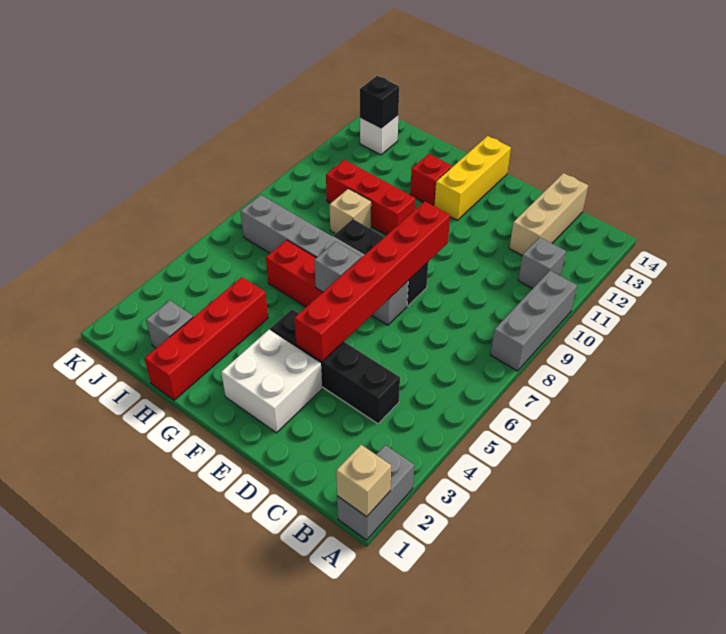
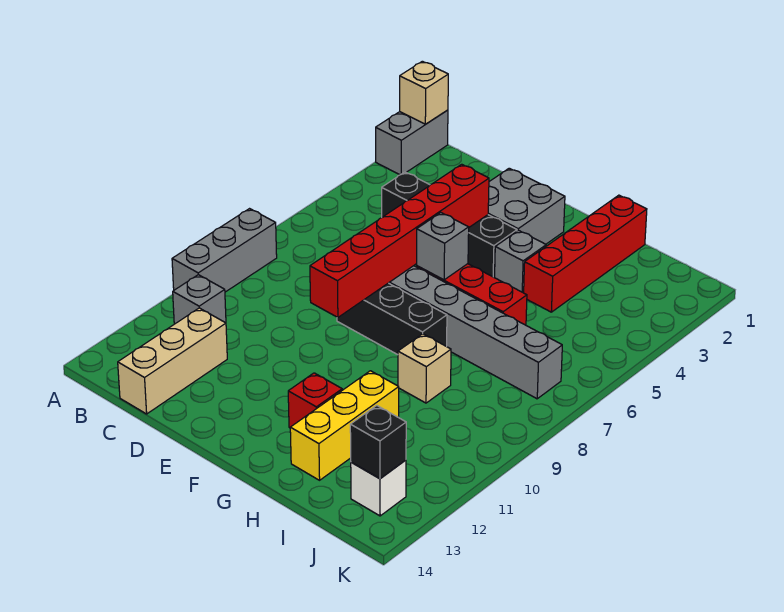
white 2x2 brick [221,330,322,433] -> grey 2x2 brick [488,168,565,244]
yellow 1x3 brick [434,136,511,220] -> yellow 1x3 brick moved to [290,371,399,480]
red 1x3 brick [326,160,415,235] -> none
grey 1x1 brick [146,301,193,348] -> grey 1x1 brick moved to [495,230,546,293]

